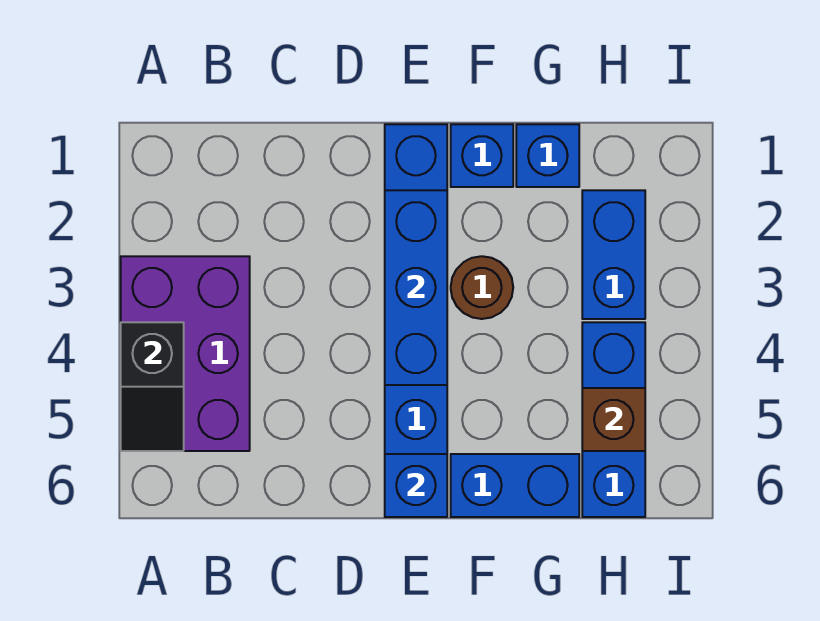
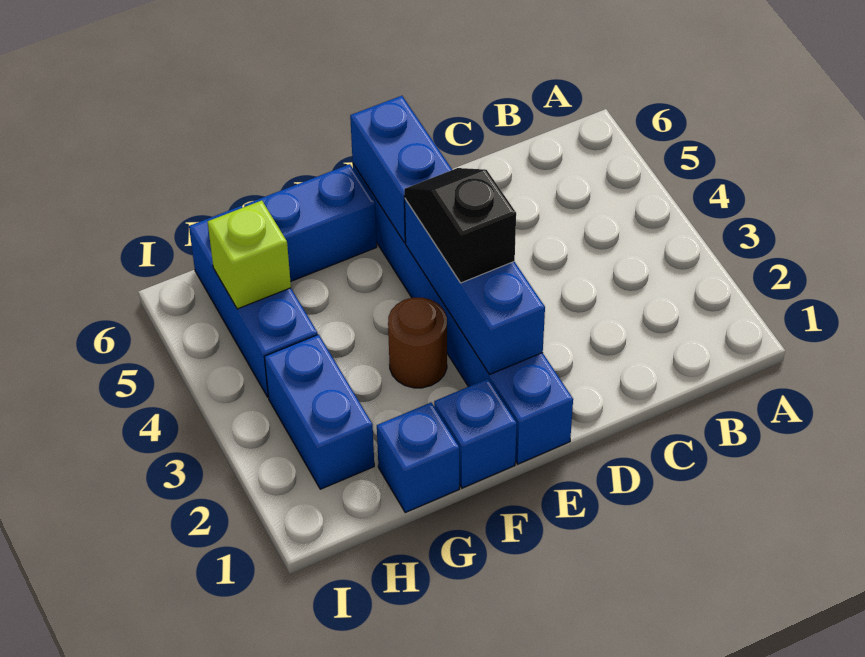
purple 2x3 brick [121,256,250,451] -> none
black 1x2 slope [121,322,184,451] -> black 1x2 slope moved to [404,168,516,283]
blue 1x1 brick [385,454,447,517] -> blue 1x2 brick [350,96,452,243]
brown 1x1 brick [582,388,645,451] -> lime 1x1 brick [208,200,291,309]

